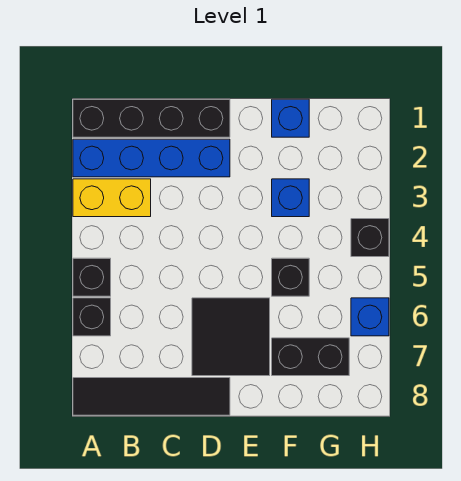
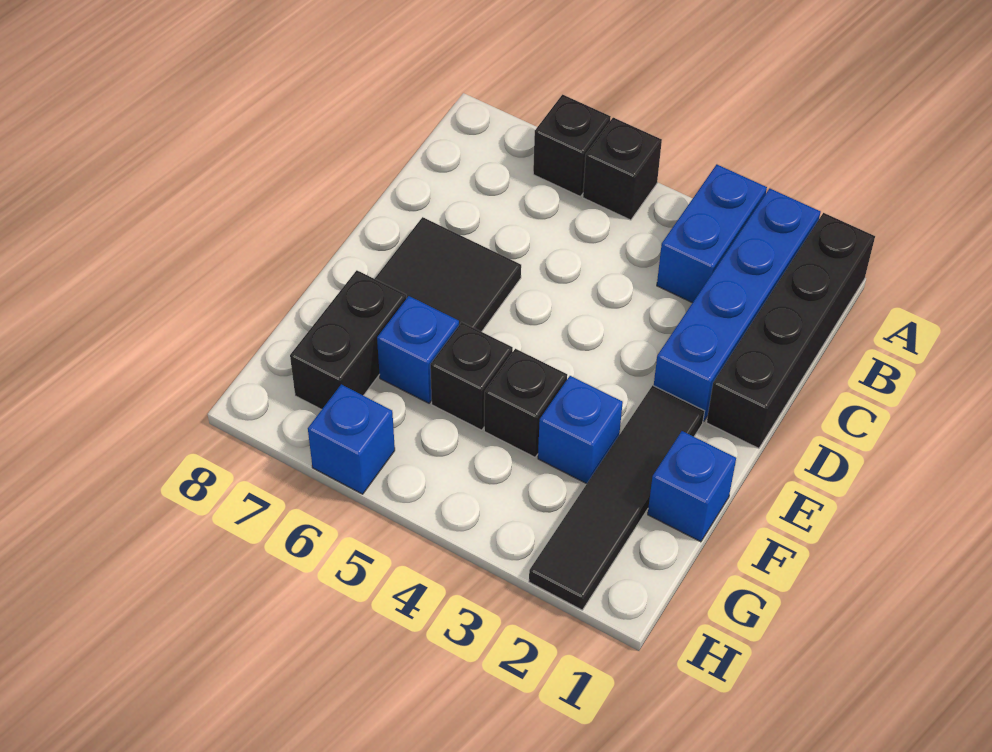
yellow 1x2 brick [73,179,151,217] -> blue 1x2 brick [657,164,767,303]
black 1x4 tile [73,378,230,415] -> black 1x4 tile moved to [529,385,704,610]
none -> blue 1x1 brick [377,296,459,403]
black 1x1 brick [351,219,389,257] -> black 1x1 brick moved to [484,349,567,457]

